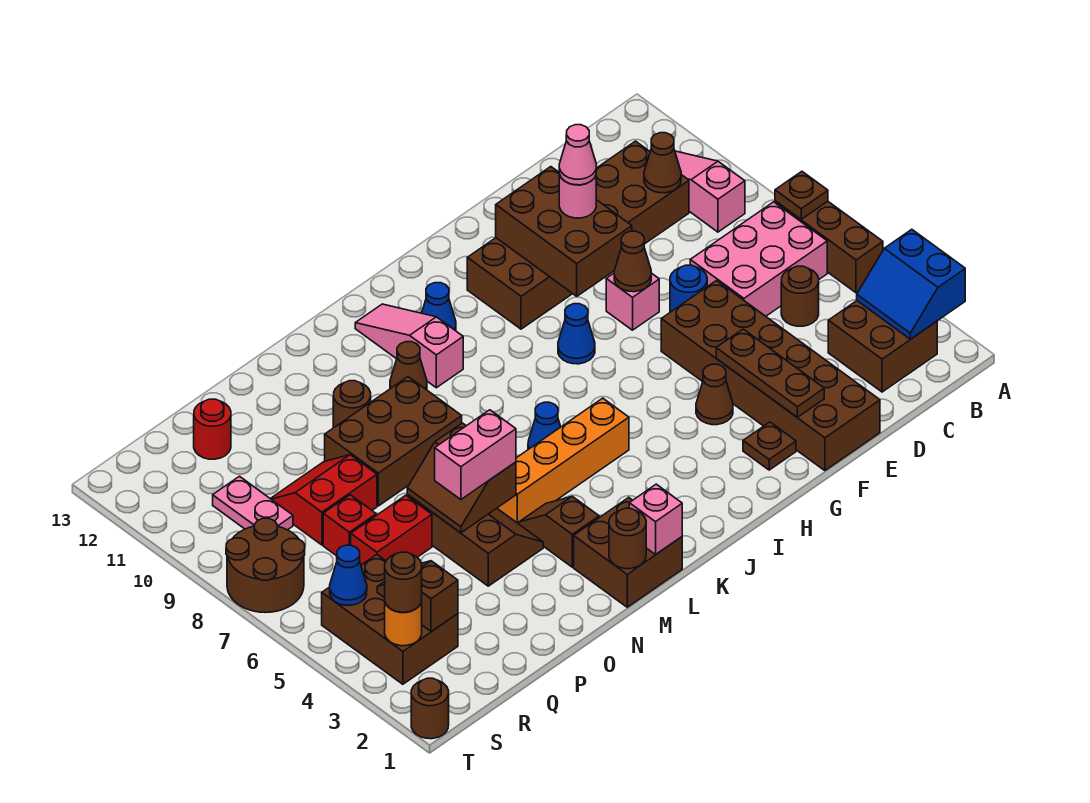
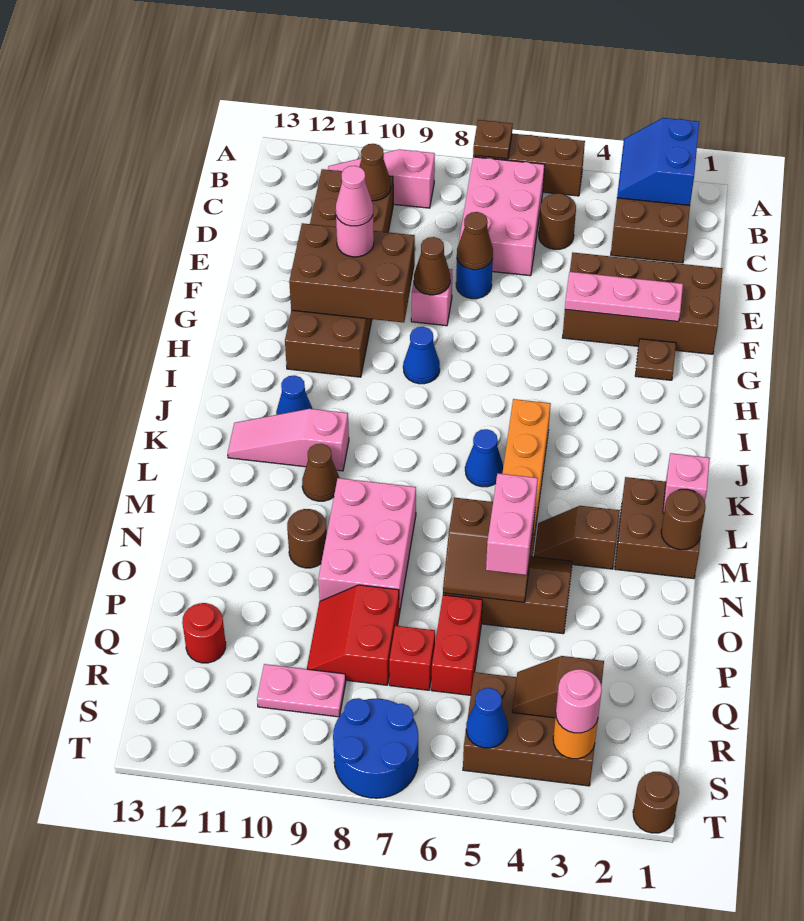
blue 2x2 slope [857,229,965,339] -> blue 2x2 slope turned to [617,118,699,205]
brown 2x6 brick [661,281,880,471] -> brown 2x4 brick [562,253,723,354]
brown 1x3 plate [716,329,824,417] -> pink 1x3 plate [565,272,683,322]
brown 1x1 cone [696,364,733,425] -> brown 1x1 cone moved to [457,212,493,270]
brown 2x3 brick [325,377,462,506] -> pink 2x3 brick [318,478,416,614]
brown 1x1 round brick [385,552,422,612] -> pink 1x1 round brick [556,669,602,733]
brown 2x2 round brick [226,518,305,613] -> blue 2x2 round brick [333,698,418,798]

